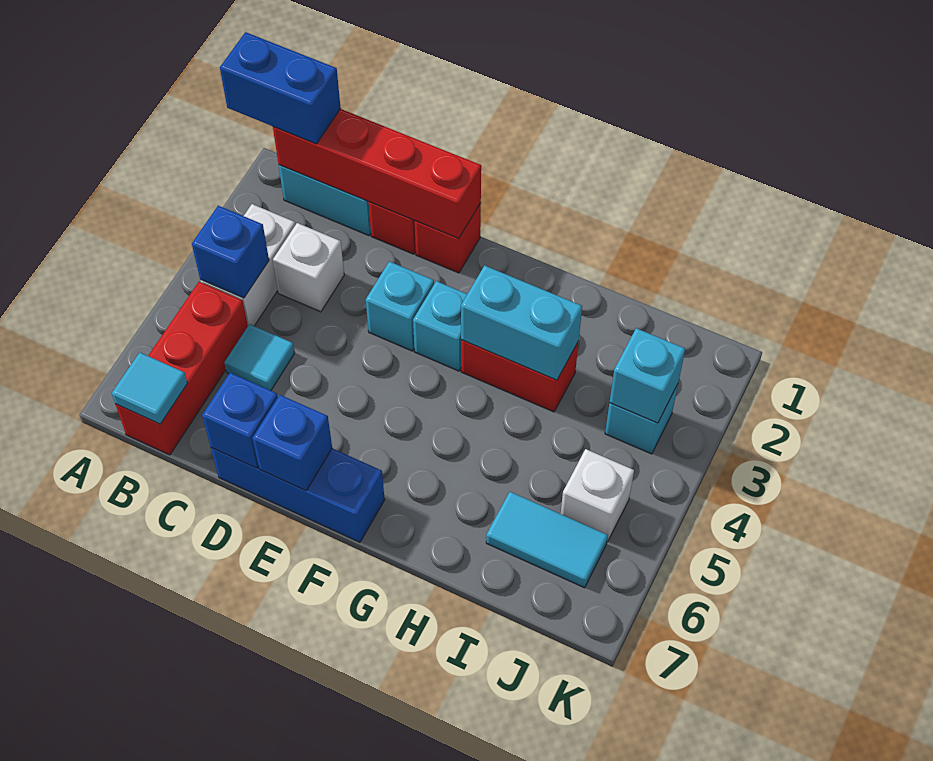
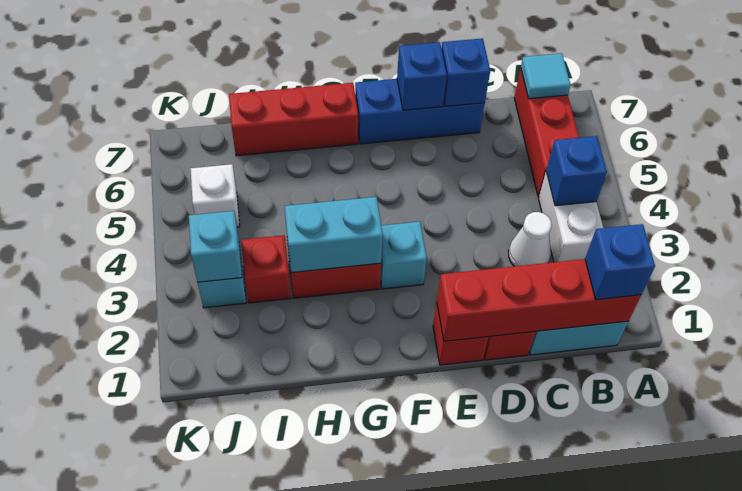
blue 1x2 brick [220,32,341,144] -> blue 1x1 brick [585,224,655,300]
white 1x1 brick [273,223,344,312] -> white 1x1 cone [509,212,552,266]
cyan 1x1 tile [224,324,295,390] -> none
cyan 1x1 brick [366,261,434,351] -> none
none -> red 1x3 brick [229,83,358,156]
none -> red 1x1 brick [241,235,291,303]
cyan 1x2 tile [486,492,608,588] -> none

